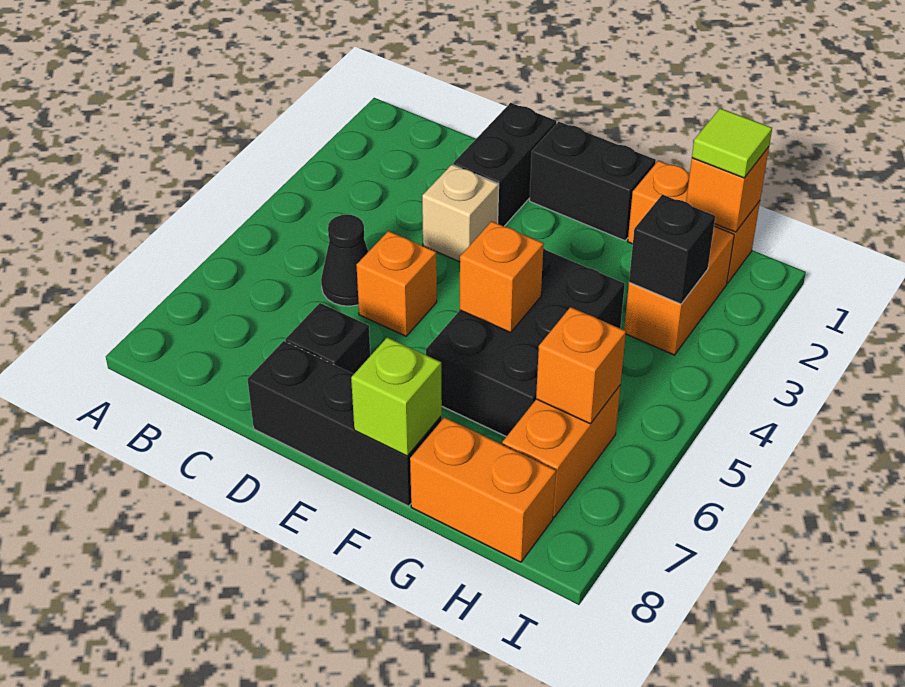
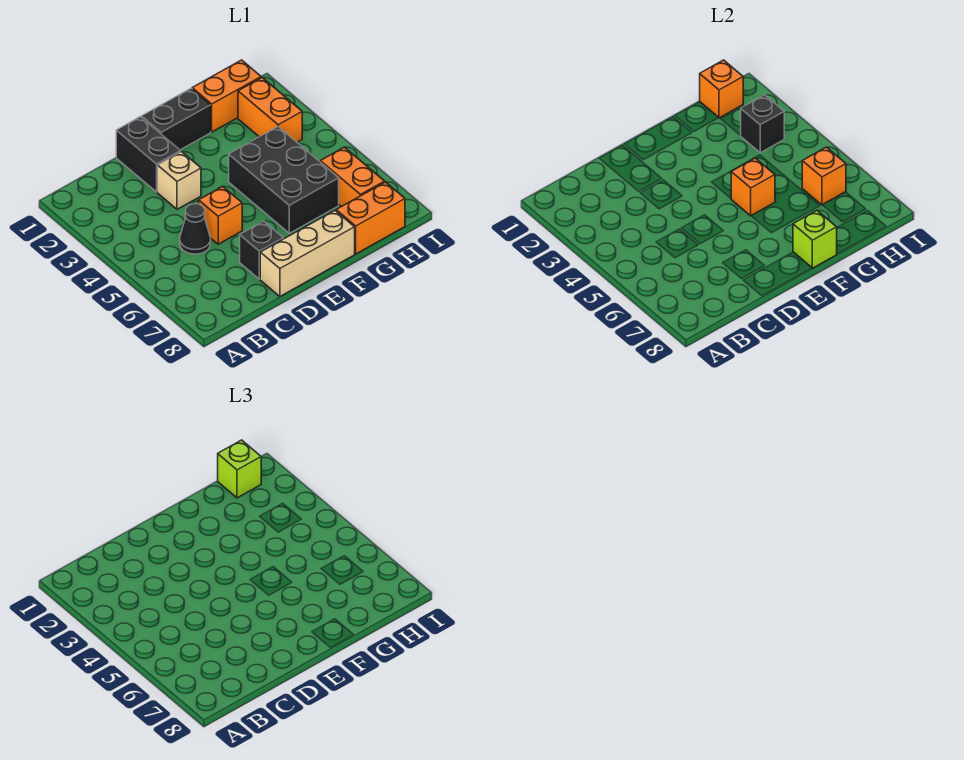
black 1x3 brick [248,341,442,506] -> tan 1x3 brick [260,211,355,296]
lime 1x1 tile [692,108,772,178] -> lime 1x1 brick [218,440,261,498]

